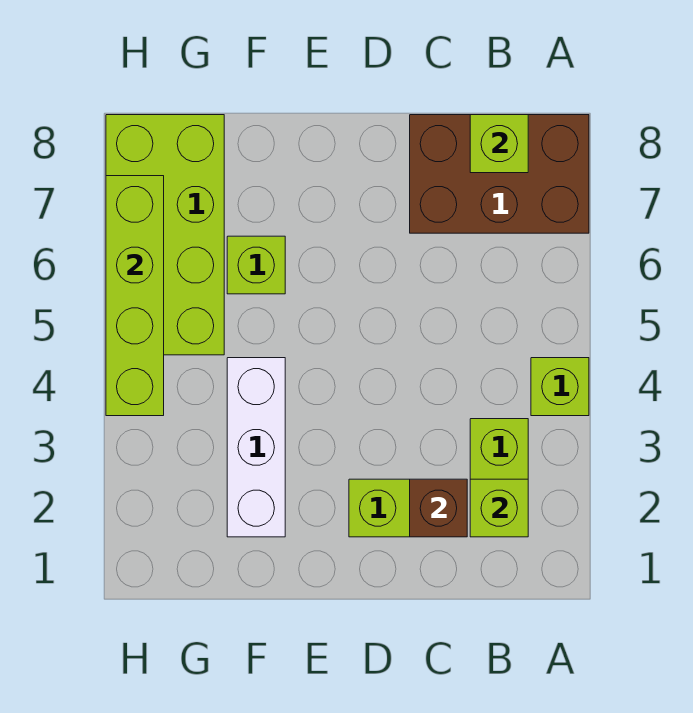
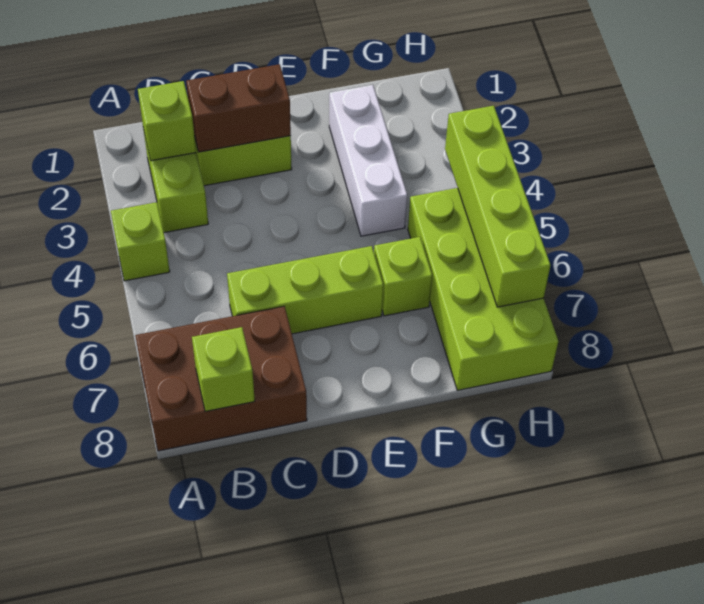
brown 1x1 brick [410,479,467,537] -> brown 1x2 brick [186,64,291,152]
none -> lime 1x3 brick [227,246,383,334]

